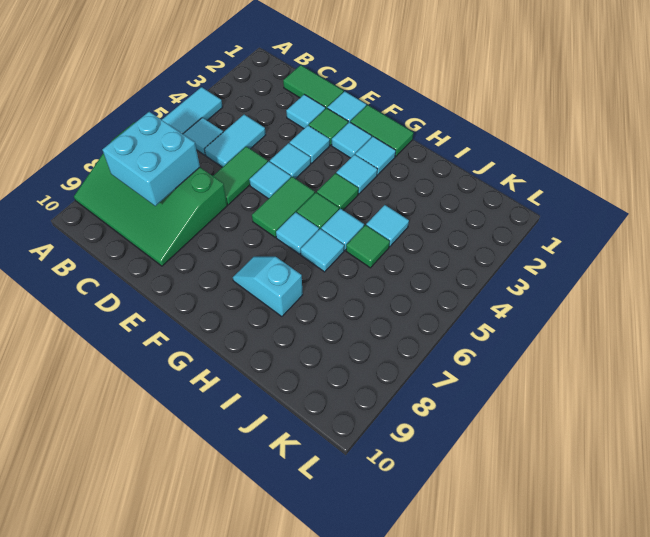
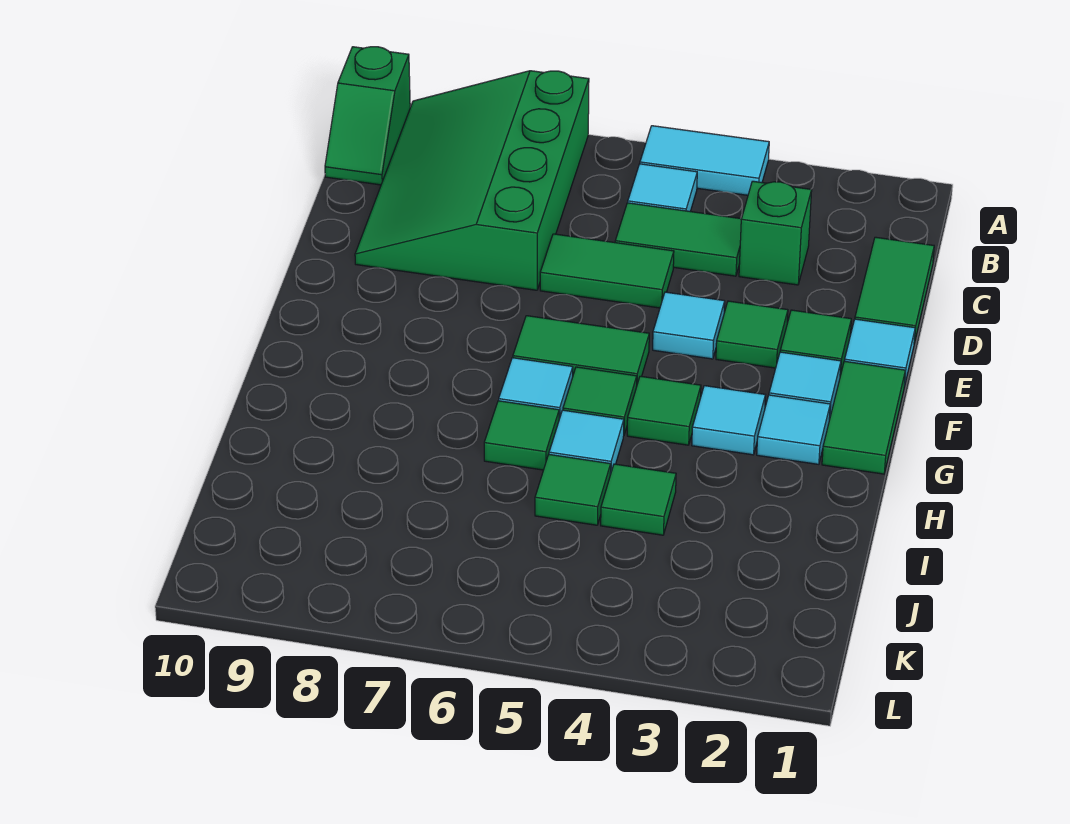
none -> green 1x2 slope [325,47,410,185]
cyan 2x2 brick [102,112,200,206] -> none
none -> green 1x1 brick [739,181,812,285]
cyan 1x2 tile [205,115,266,167] -> green 1x2 tile [615,203,741,276]
cyan 1x1 tile [286,94,325,129] -> none
cyan 1x1 tile [290,125,330,163] -> green 1x1 tile [716,301,788,368]
cyan 1x1 tile [249,161,291,199] -> none
cyan 1x2 slope [233,257,303,317] -> none
cyan 1x1 tile [301,229,344,272] -> green 1x1 tile [484,401,559,470]
cyan 1x1 tile [366,205,409,247] -> green 1x1 tile [601,464,676,535]

